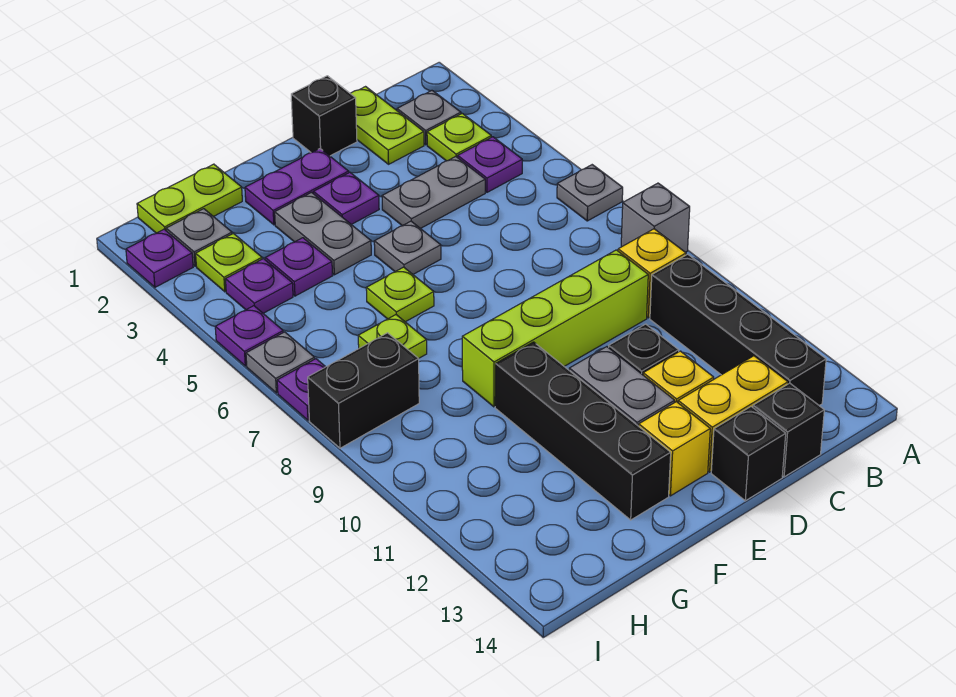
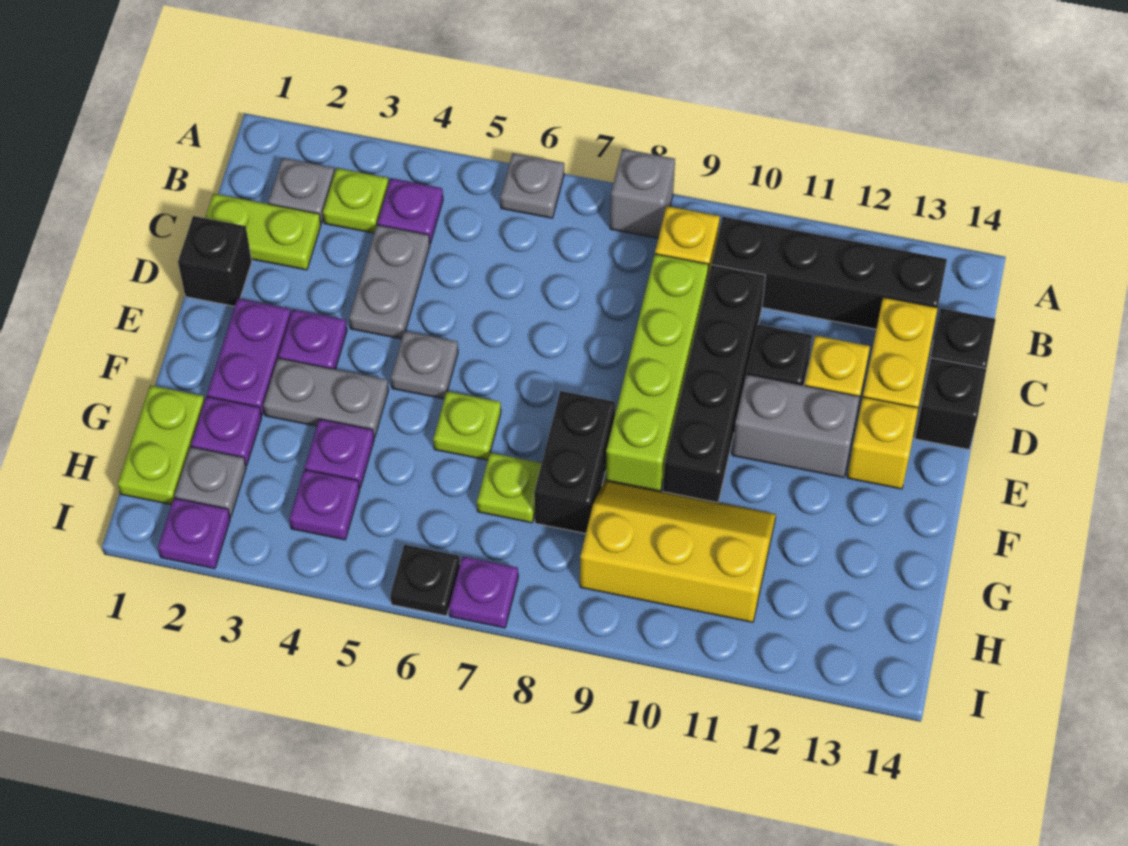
black 1x4 brick [495,342,671,520] -> black 1x4 brick turned to [663,265,765,503]
none -> yellow 2x3 slope [580,480,776,622]
lime 1x1 plate [196,234,262,292] -> none
black 1x2 brick [308,333,419,448] -> black 1x2 brick moved to [534,391,615,534]
purple 1x1 plate [215,306,283,366] -> purple 1x1 plate moved to [191,396,262,466]
grey 1x1 plate [246,332,315,393] -> black 1x1 plate [390,545,460,616]

